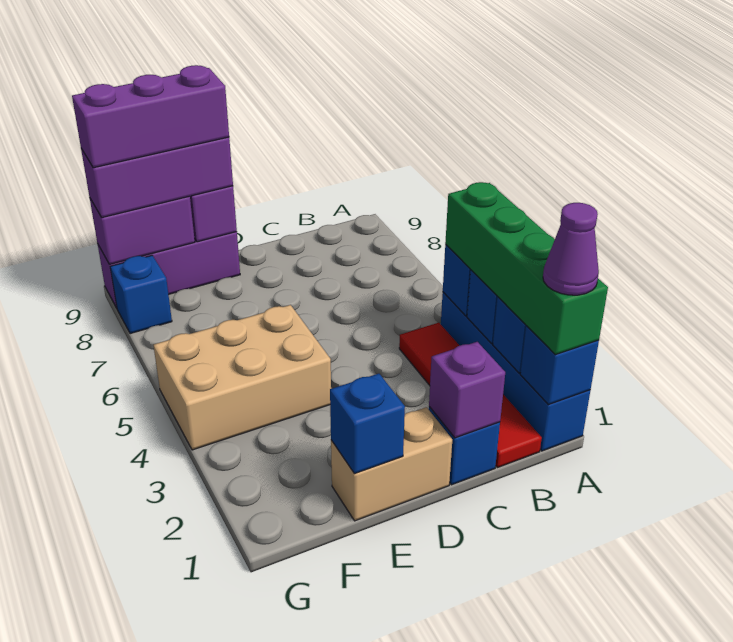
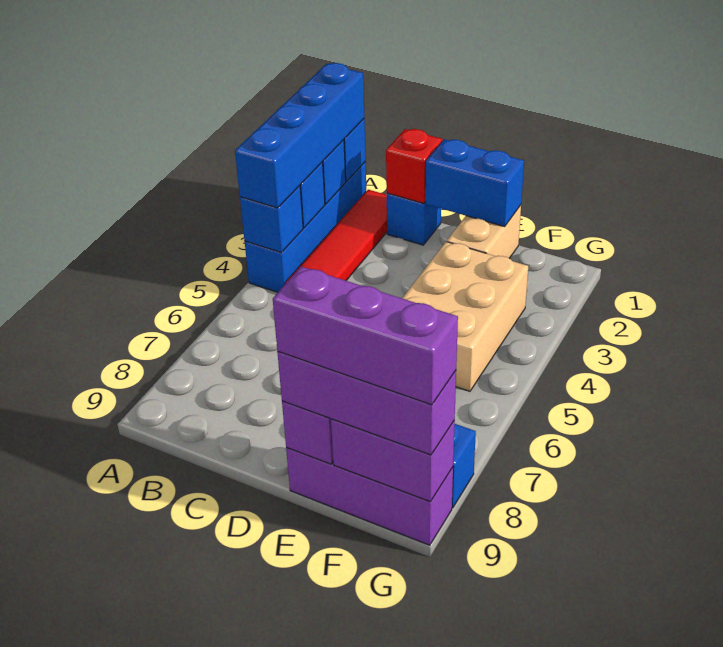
green 1x4 brick [445,182,608,355] -> blue 1x4 brick [235,63,364,208]
purple 1x1 cone [543,203,599,295] -> none
purple 1x1 brick [429,342,505,438] -> red 1x1 brick [386,129,442,203]
tan 1x2 brick [331,407,452,521] -> tan 1x2 brick turned to [447,205,521,259]
blue 1x1 brick [330,374,405,474] -> blue 1x2 brick [426,139,524,227]
tan 2x3 brick [153,305,331,450] -> tan 2x3 brick turned to [402,242,528,391]

